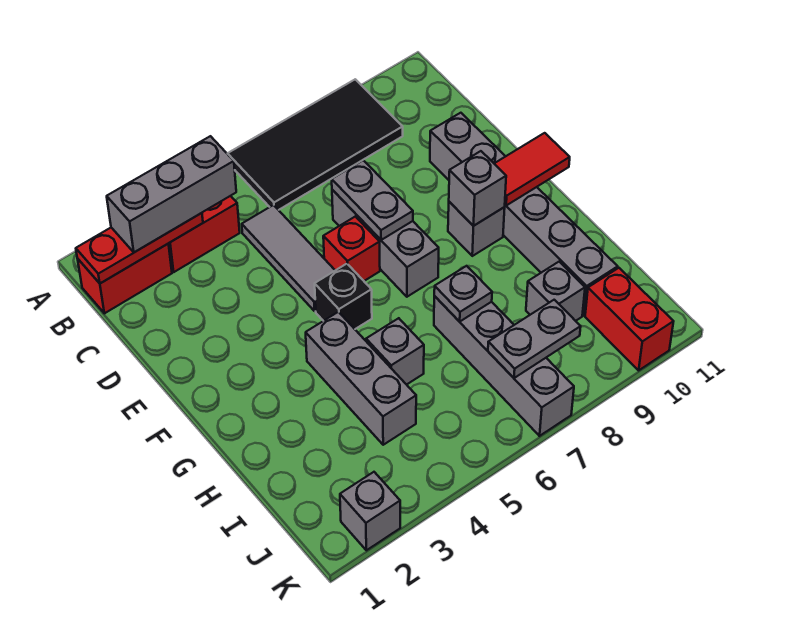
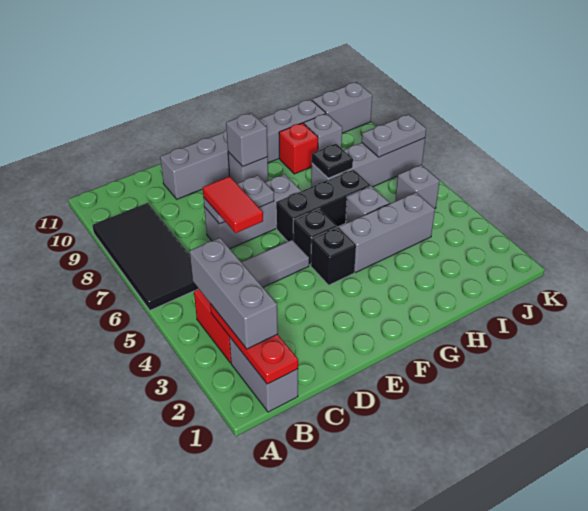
red 1x2 brick [77,244,172,313] -> grey 1x2 brick [229,337,298,412]
red 1x1 brick [323,216,380,281] -> red 1x1 brick moved to [279,123,318,174]
none -> black 1x1 brick [311,227,356,285]
none -> black 1x3 brick [276,169,371,241]
red 1x2 tile [494,133,570,205] -> red 1x2 tile moved to [203,176,263,233]
grey 1x1 plate [434,266,492,322] -> black 1x1 plate [312,144,353,178]
grey 1x2 plate [488,300,581,378] -> grey 1x2 plate turned to [362,114,426,157]
red 1x2 brick [585,268,674,370] -> grey 1x2 brick [312,82,372,133]
grey 1x1 brick [340,472,400,550] -> grey 1x1 brick moved to [395,165,440,208]

